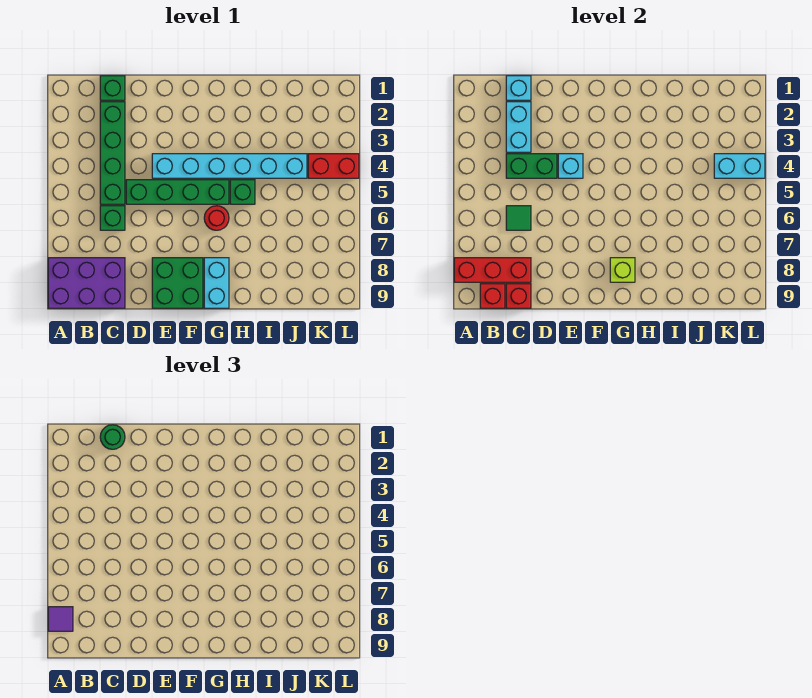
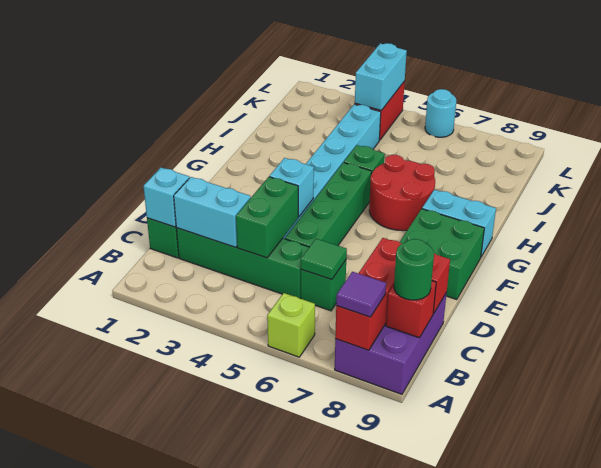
green 1x1 round brick [100,425,125,449] -> green 1x1 round brick moved to [394,239,434,300]
red 1x1 round brick [204,206,229,230] -> red 2x2 round brick [369,155,435,231]
lime 1x1 brick [610,258,635,282] -> lime 1x1 brick moved to [267,293,315,357]
none -> cyan 1x1 round brick [425,89,456,137]

